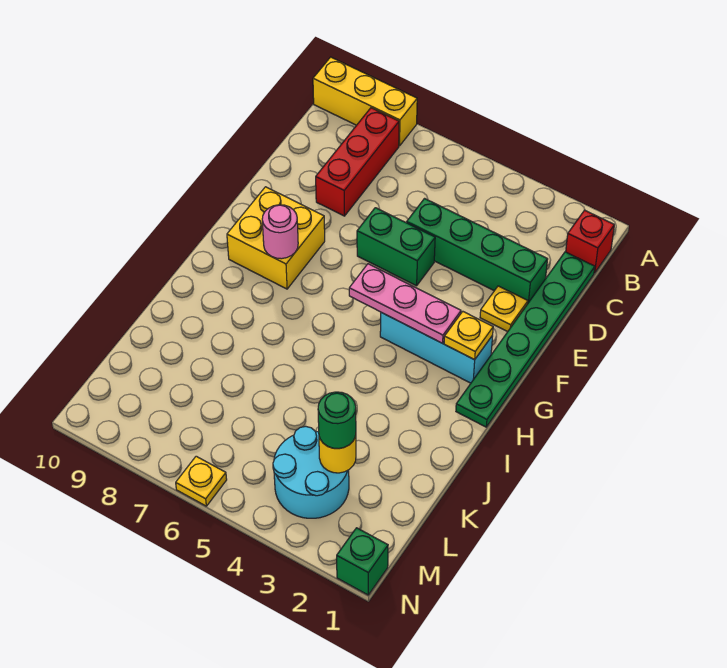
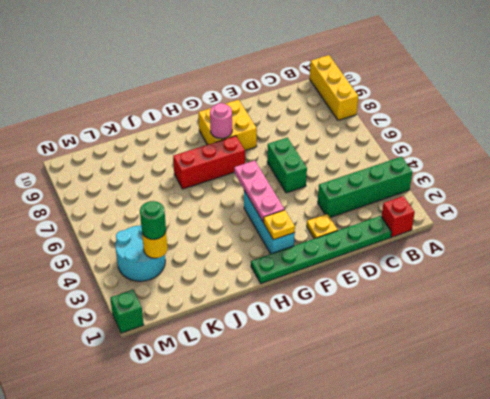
red 1x3 brick [316,108,399,216] -> red 1x3 brick moved to [173,136,245,189]
green 1x4 brick [407,199,548,303] -> green 1x4 brick turned to [318,157,412,217]
yellow 1x1 plate [176,456,227,506] -> none

